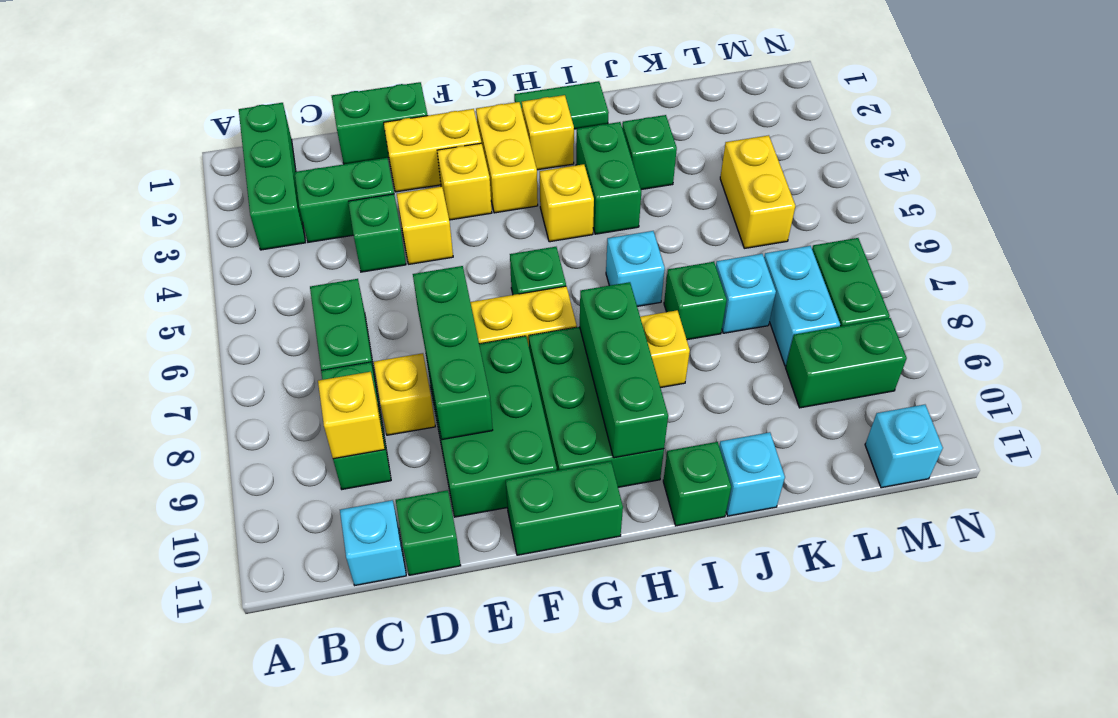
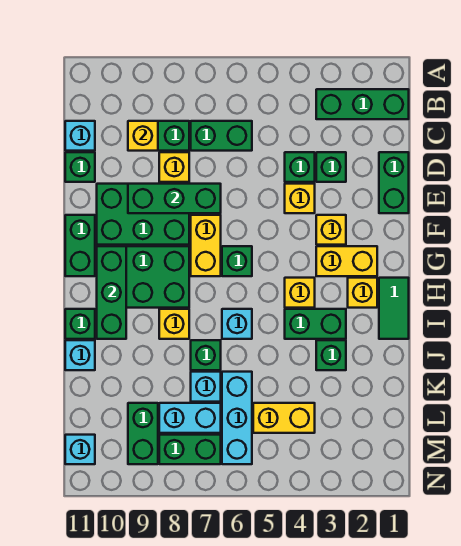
green 1x2 brick [295,158,394,242] -> green 1x1 brick [316,152,346,182]
yellow 1x2 brick [384,109,481,192] -> none
green 1x3 brick [580,282,668,458] -> green 1x3 brick turned to [97,246,126,339]
none -> cyan 1x3 brick [222,372,252,464]

